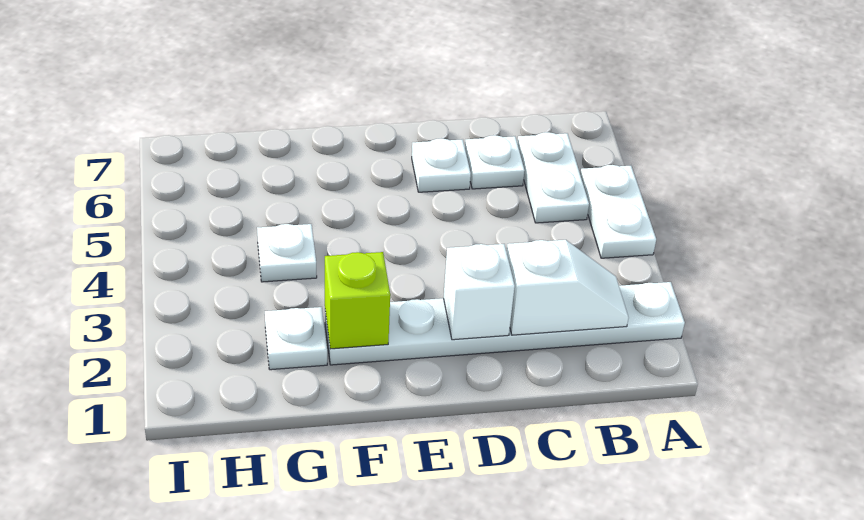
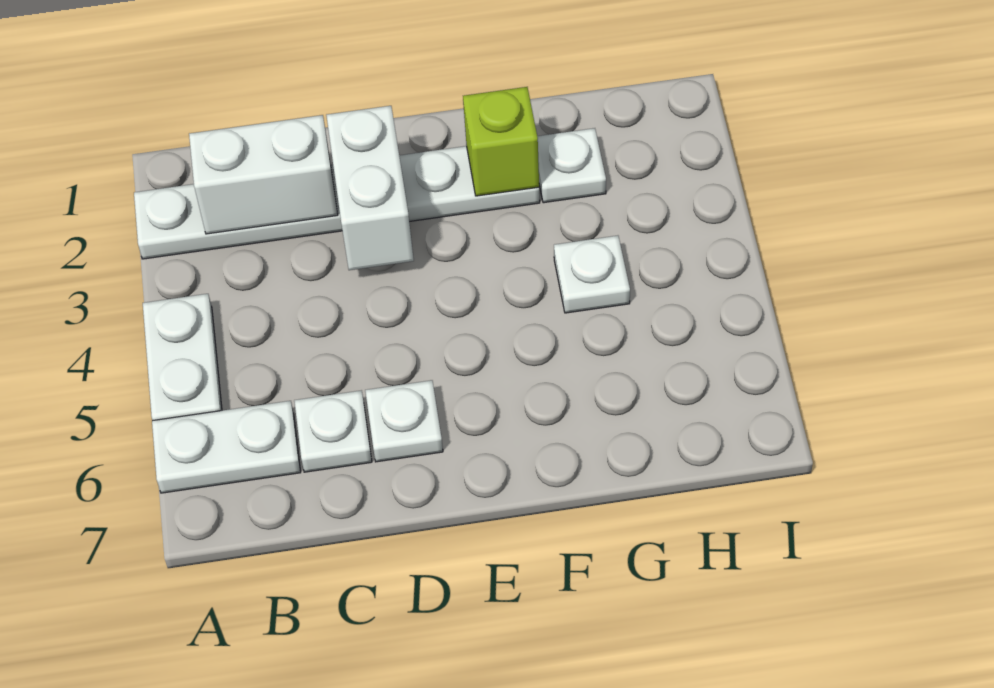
white 1x2 slope [506,240,628,335] -> white 1x2 brick [189,115,338,234]
white 1x2 plate [517,132,589,223] -> white 1x2 plate turned to [152,401,301,493]
white 1x1 brick [443,244,515,340] -> white 1x2 brick [326,106,414,270]

